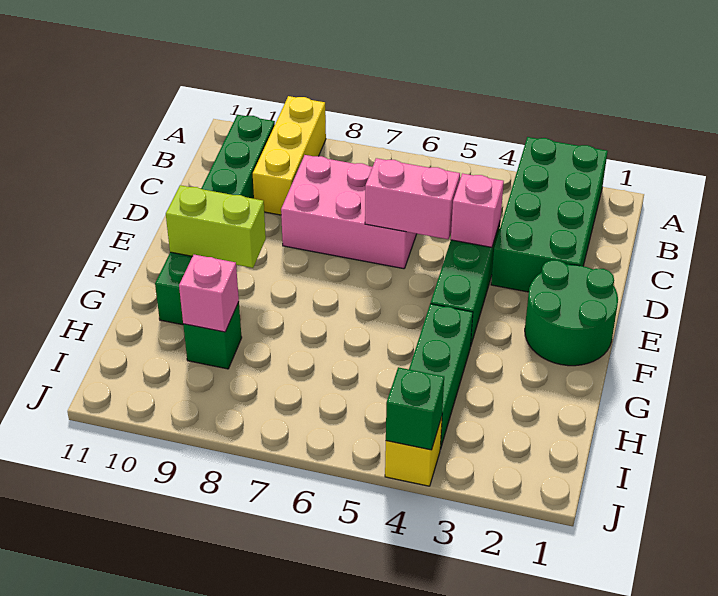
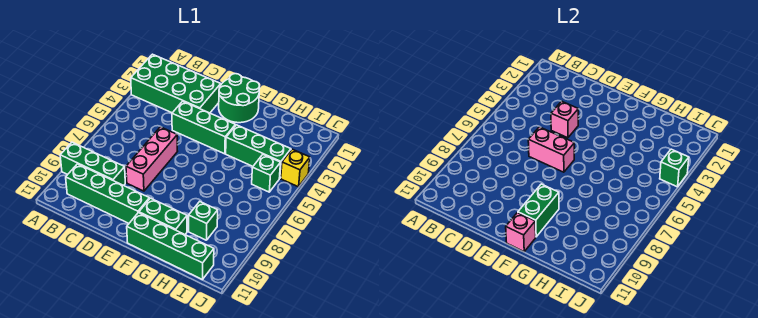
yellow 1x3 brick [253,96,326,215] -> green 1x3 brick [60,142,125,185]
pink 2x3 brick [281,155,416,269] -> pink 1x3 brick [126,127,178,191]
pink 1x2 brick [365,158,460,239] -> pink 1x2 brick turned to [528,127,574,172]
lime 1x2 brick [166,185,266,268] -> green 1x2 brick [518,184,559,237]
none -> green 1x4 brick [127,213,214,280]
pink 1x1 brick [179,255,239,332] -> pink 1x1 brick moved to [506,213,536,251]
none -> green 1x1 brick [252,155,280,192]

